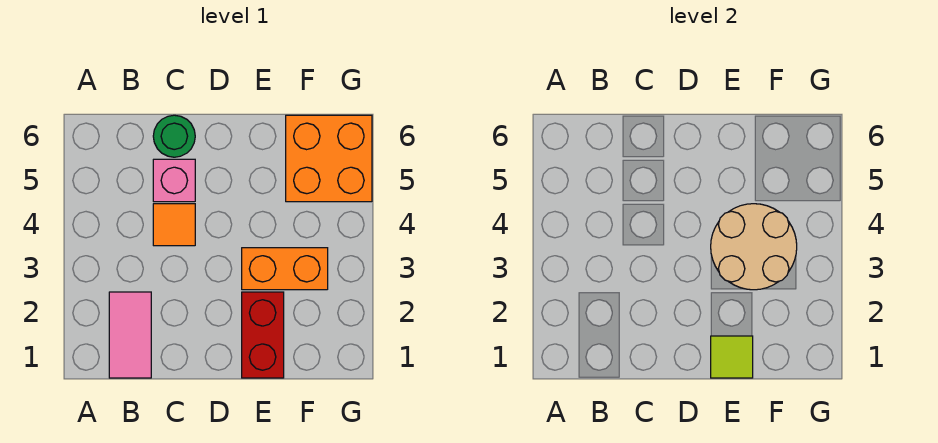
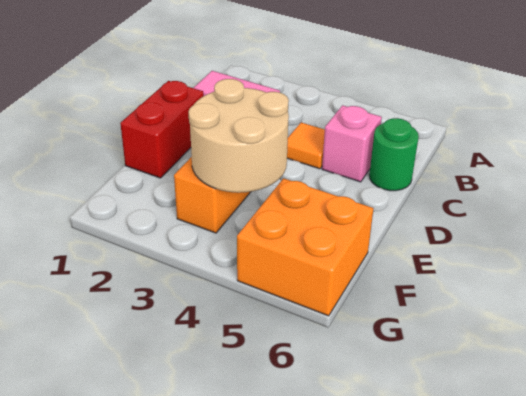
red 1x2 brick [242,292,284,378] -> red 1x2 brick turned to [120,81,204,178]
lime 1x1 tile [711,336,753,378] -> none

